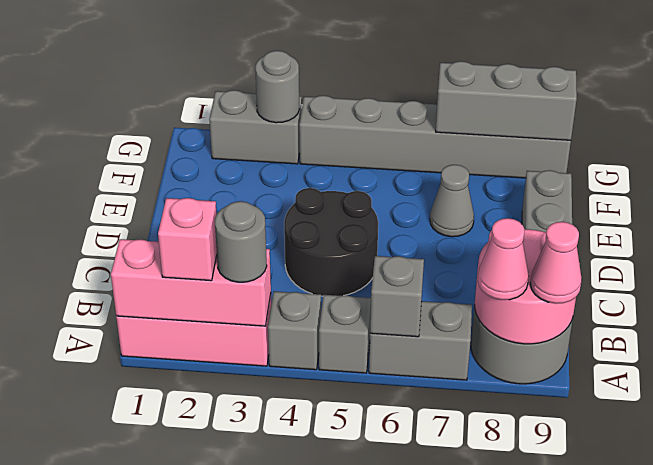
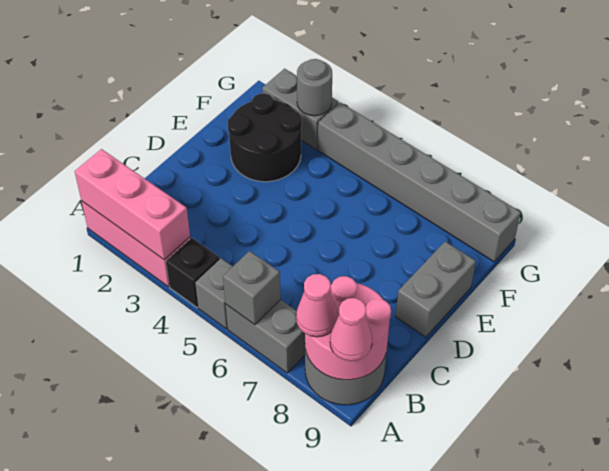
pink 1x1 brick [158,198,217,281] -> none
grey 1x1 round brick [215,201,267,282] -> none
grey 1x1 brick [268,291,321,370] -> black 1x1 brick [166,238,220,307]
black 2x2 round brick [284,188,378,296] -> black 2x2 round brick moved to [228,93,302,182]
grey 1x1 cone [430,165,474,237] -> none
grey 1x3 brick [436,61,577,140] -> none

